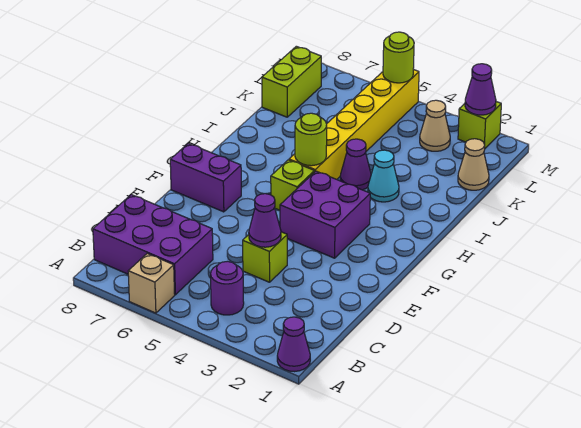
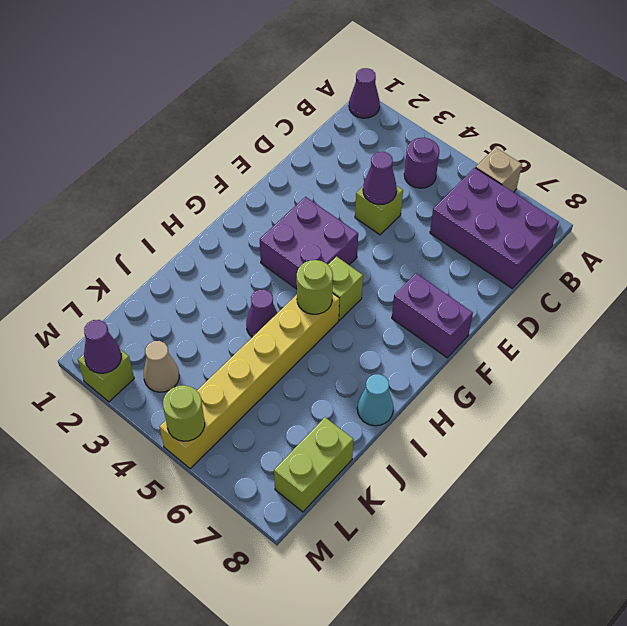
cyan 1x1 cone [368,150,399,202] -> cyan 1x1 cone moved to [357,374,393,426]
tan 1x1 cone [458,139,489,190] -> none

